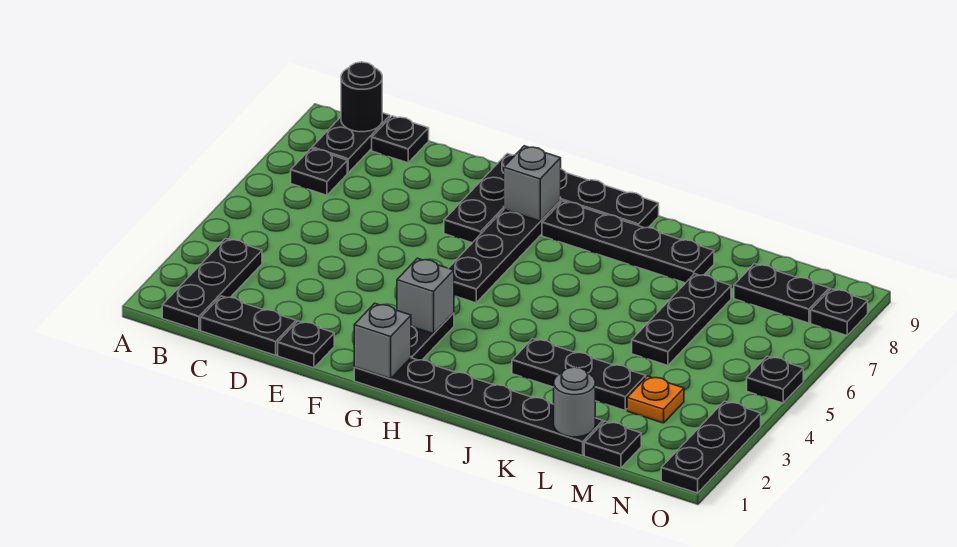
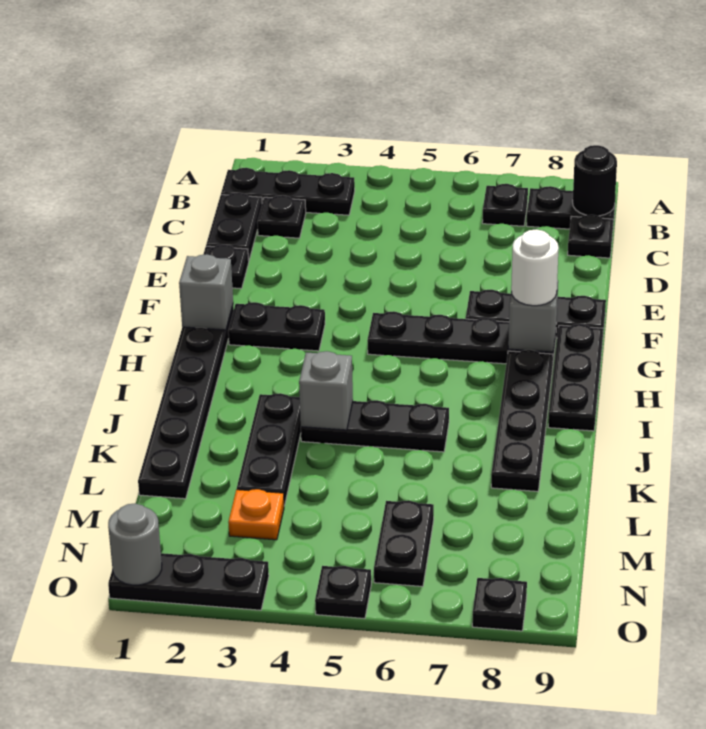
grey 1x1 brick [397,258,454,334] -> grey 1x1 brick moved to [299,351,353,430]
none -> white 1x1 round brick [511,229,559,306]
grey 1x1 round brick [554,367,595,437] -> grey 1x1 round brick moved to [108,503,162,585]
black 1x3 plate [632,274,731,366] -> black 1x3 plate moved to [301,400,449,452]
black 1x1 plate [584,421,641,468] -> black 1x1 plate moved to [257,195,306,238]
black 1x2 plate [734,264,829,323] -> black 1x2 plate moved to [374,500,434,587]

